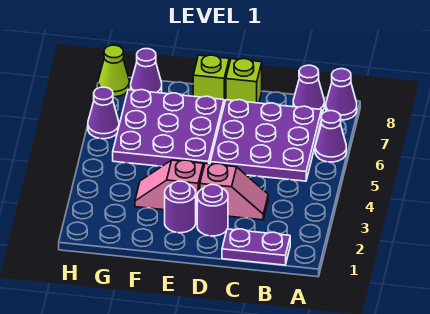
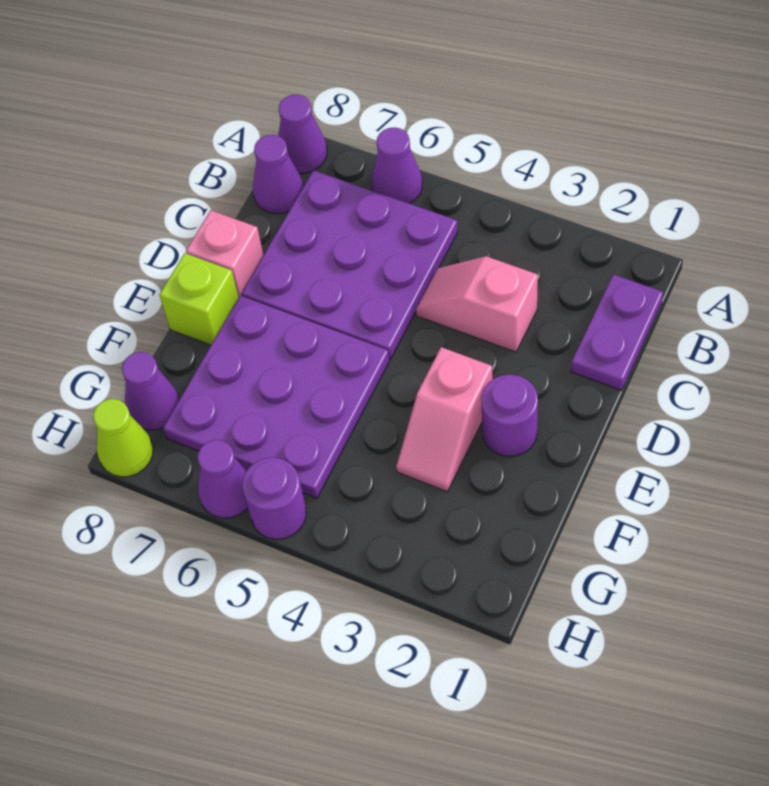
pink 1x2 slope [200,164,268,220] -> pink 1x2 slope turned to [416,256,538,352]
purple 1x1 round brick [197,185,228,236] -> purple 1x1 round brick moved to [242,458,306,539]
lime 1x1 brick [226,59,262,103] -> pink 1x1 brick [186,210,263,298]

